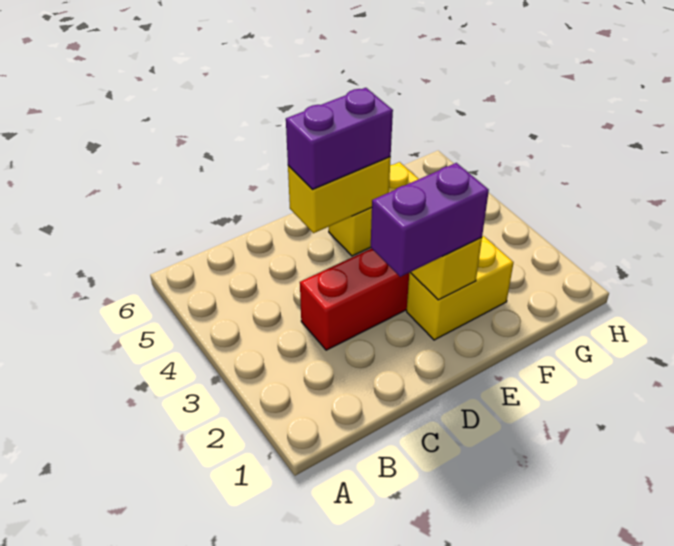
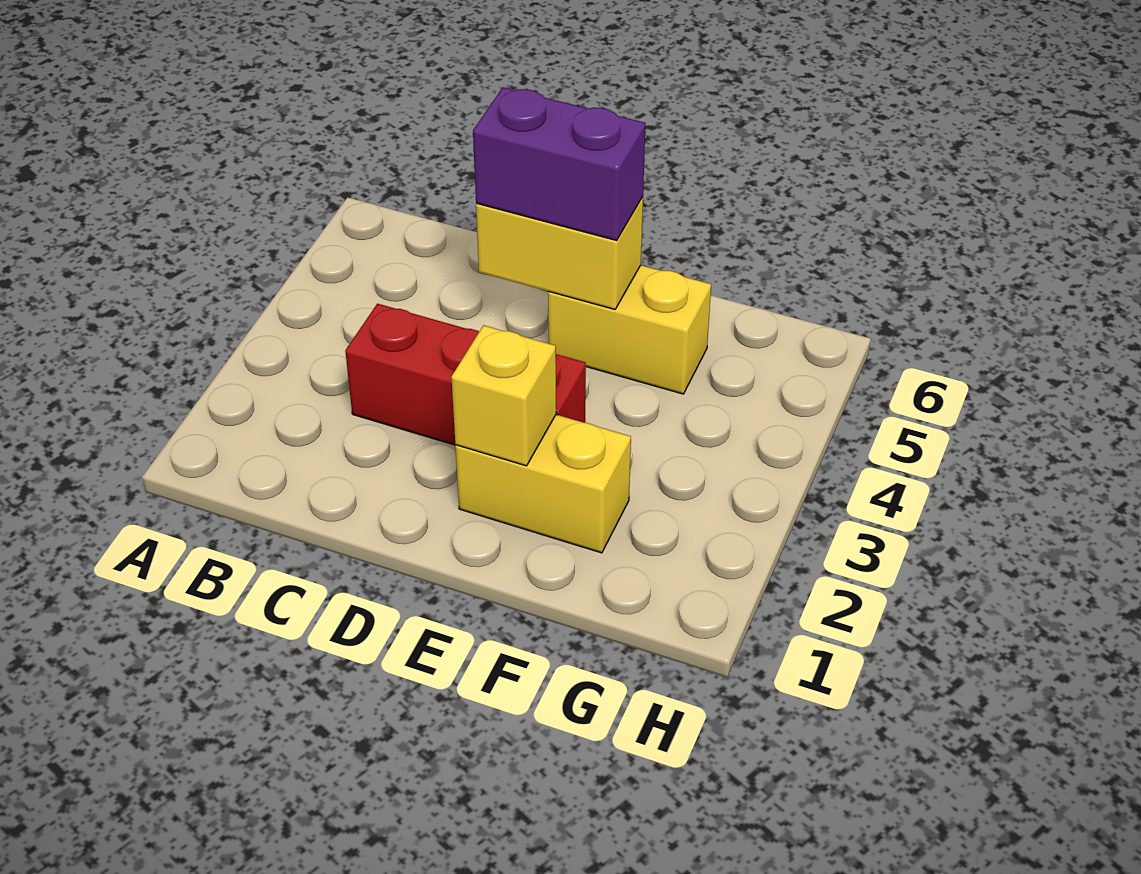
purple 1x2 brick [371,163,489,277] -> none

